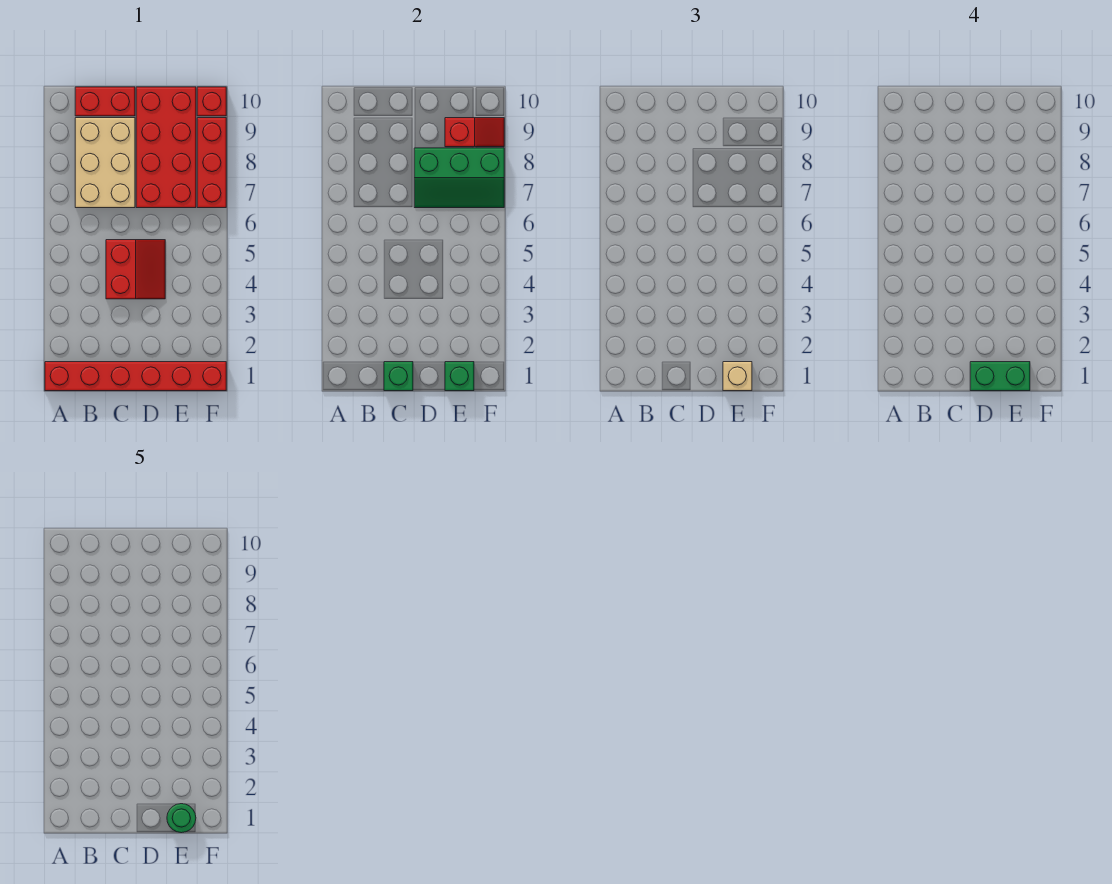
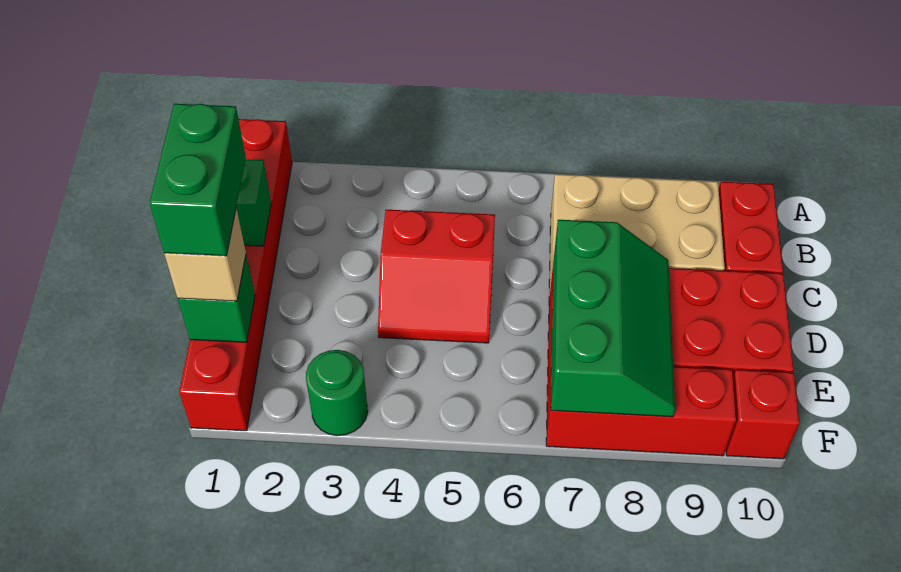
green 2x3 slope [414,148,504,208] -> green 2x3 slope turned to [551,220,675,417]
green 1x1 round brick [167,804,196,833] -> green 1x1 round brick moved to [306,350,368,435]
red 1x2 slope [445,118,504,147] -> none

